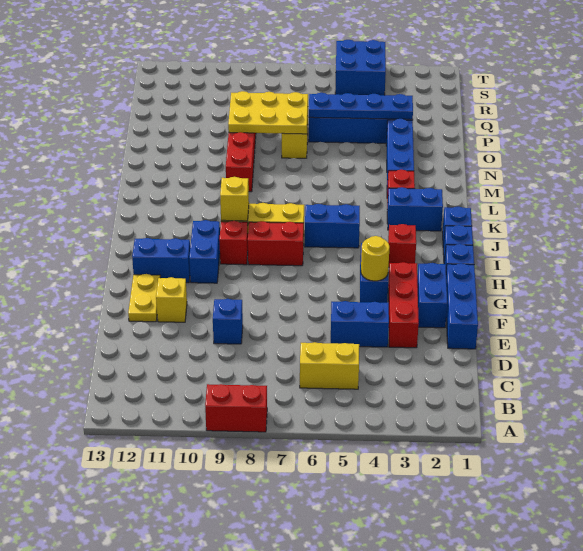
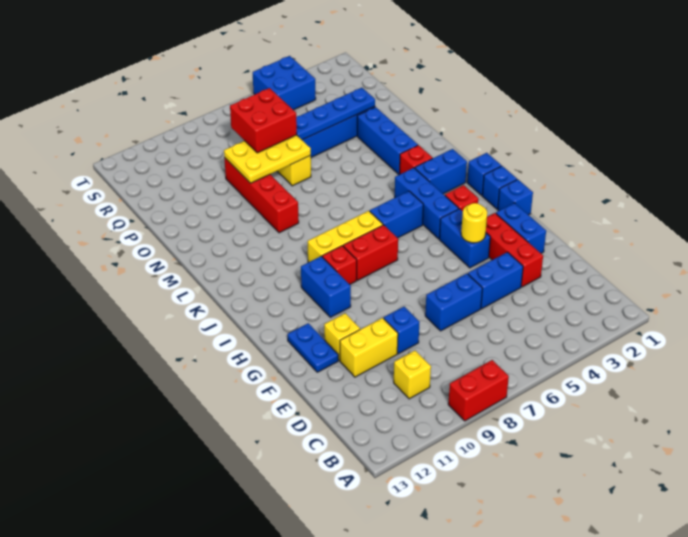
yellow 1x2 brick [300,342,359,389] -> yellow 1x2 brick moved to [340,318,398,377]
blue 1x3 brick [446,263,478,349] -> blue 1x3 brick moved to [395,168,459,239]
yellow 1x2 plate [128,274,160,322] -> blue 1x2 plate [287,323,338,372]
blue 1x2 brick [132,238,190,283] -> blue 1x2 brick moved to [425,274,483,331]
yellow 1x1 brick [220,177,249,221] -> yellow 1x1 brick moved to [394,351,431,399]
none -> red 2x2 brick [230,88,297,153]

